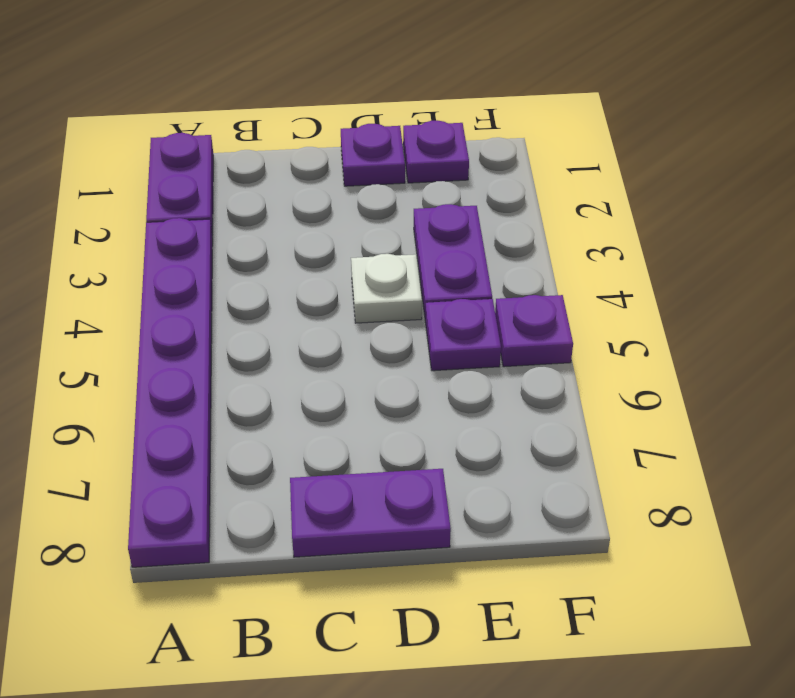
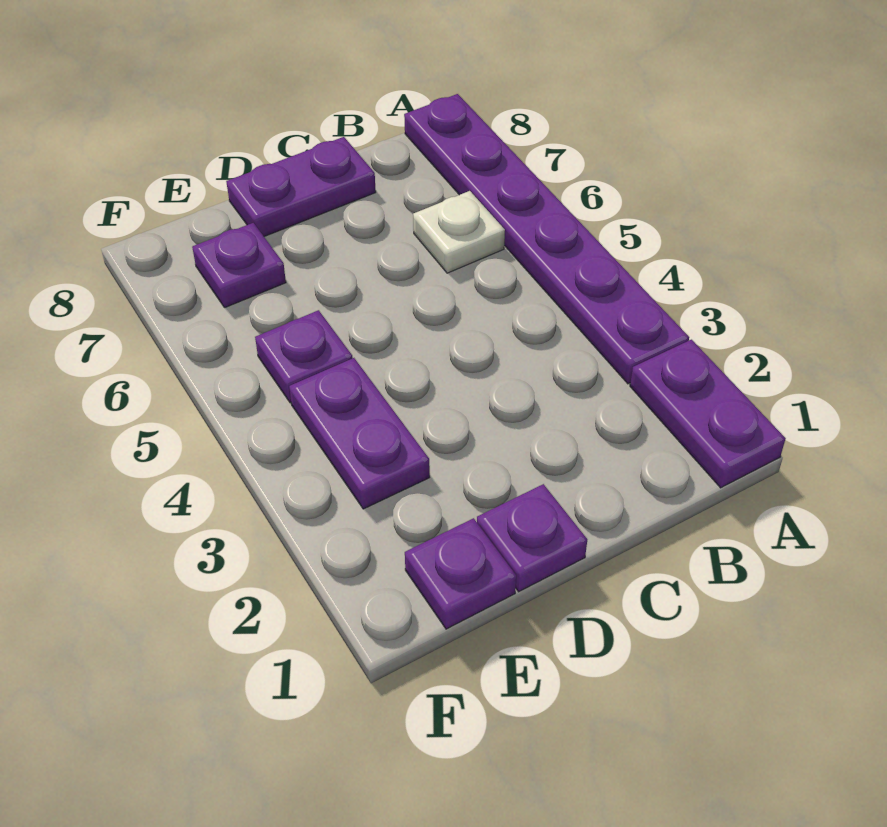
white 1x1 plate [351,254,422,323] -> white 1x1 plate moved to [413,191,505,273]
purple 1x1 plate [495,295,573,367] -> purple 1x1 plate moved to [192,223,286,308]

